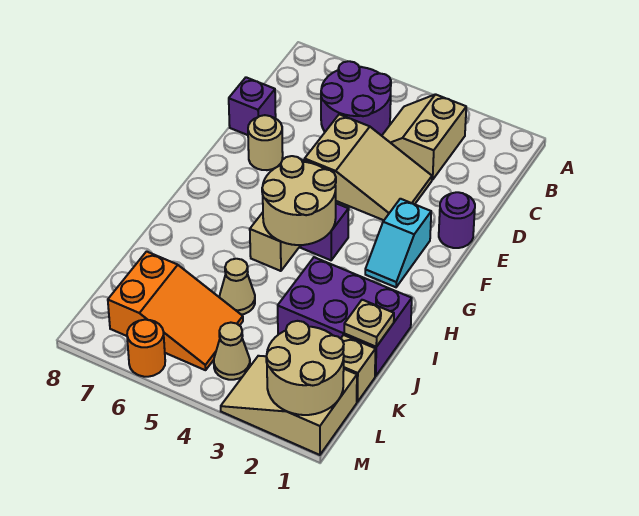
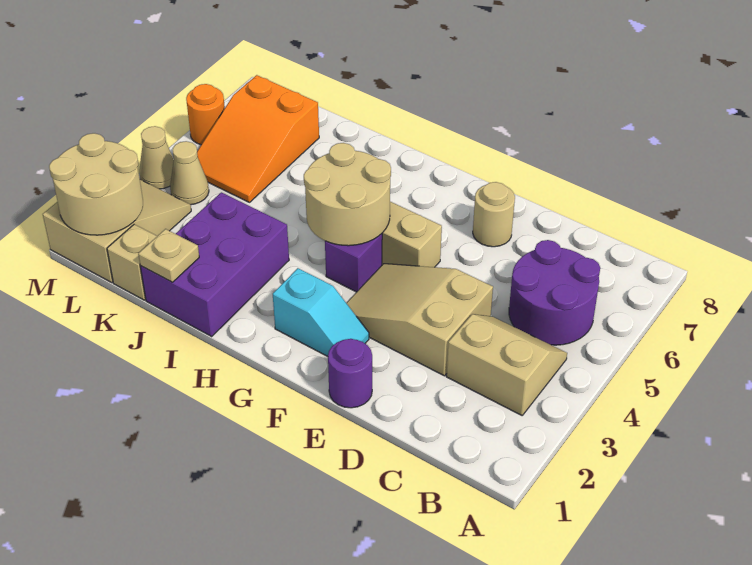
tan 2x3 slope [305,114,432,220] -> tan 2x3 slope turned to [347,264,493,376]
purple 1x1 brick [229,77,276,135] -> none
cyan 1x2 slope [365,199,431,287] -> cyan 1x2 slope turned to [273,268,369,357]
tan 1x1 cone [220,259,255,315] -> tan 1x1 cone moved to [139,126,174,189]

